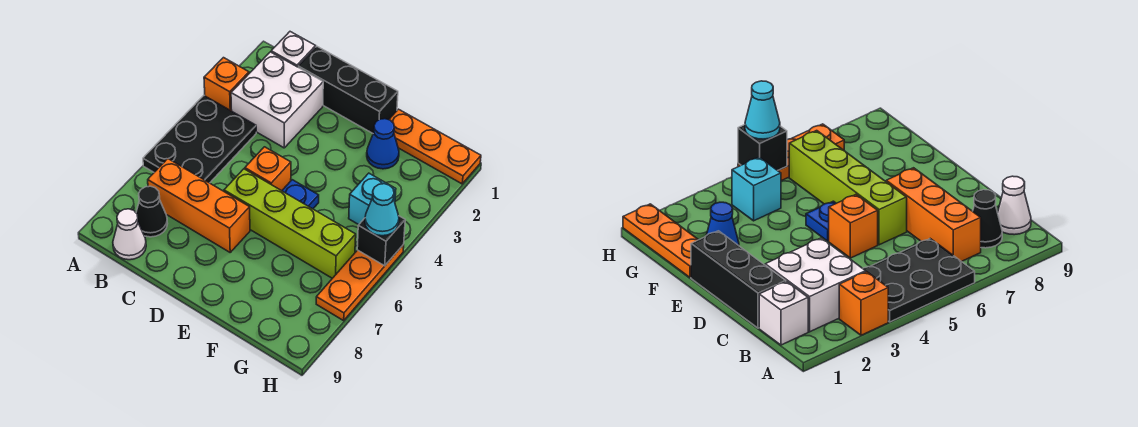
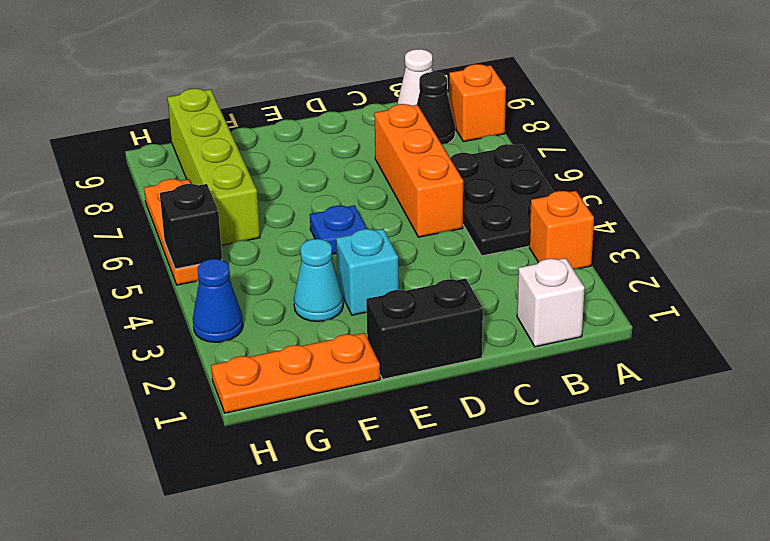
white 2x2 brick [231,52,323,148] -> none
orange 1x3 brick [148,159,250,252] -> orange 1x3 brick turned to [374,104,463,237]
black 1x3 brick [298,47,398,133] -> black 1x2 brick [366,278,483,379]
orange 1x1 brick [245,147,291,191] -> orange 1x1 brick moved to [449,64,506,142]
lime 1x4 brick [224,169,356,278] -> lime 1x4 brick turned to [168,89,260,245]
blue 1x1 cone [367,119,399,169] -> blue 1x1 cone moved to [193,259,243,342]
cyan 1x1 brick [349,173,396,225] -> cyan 1x1 brick moved to [336,229,399,315]
cyan 1x1 cone [365,184,399,236] -> cyan 1x1 cone moved to [294,239,343,322]

